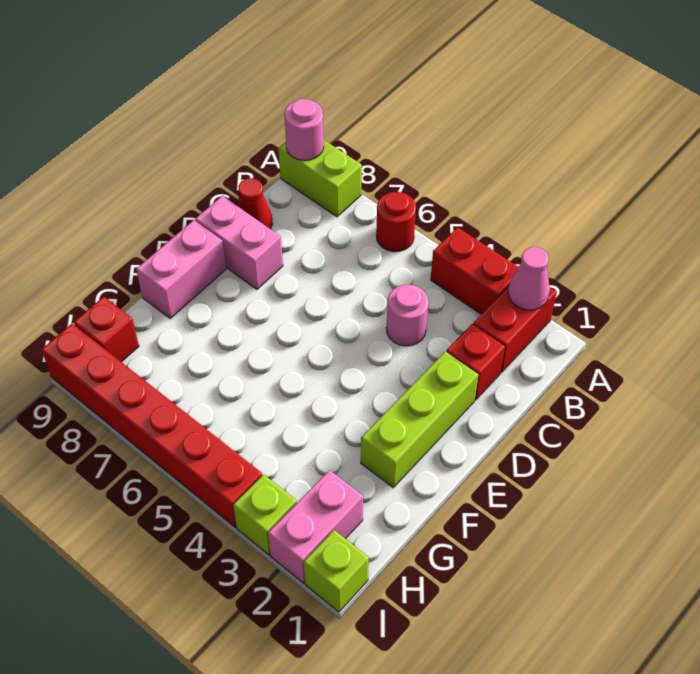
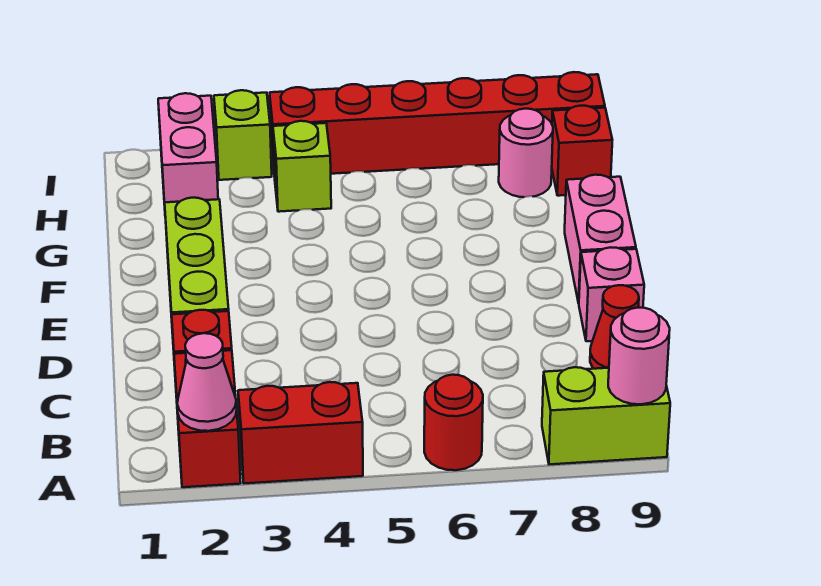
pink 1x1 round brick [386,285,428,346] -> pink 1x1 round brick moved to [499,109,553,197]
pink 1x2 brick [195,196,283,289] -> pink 1x1 brick [579,247,644,341]
lime 1x1 brick [304,530,369,612] -> lime 1x1 brick moved to [273,121,331,212]

